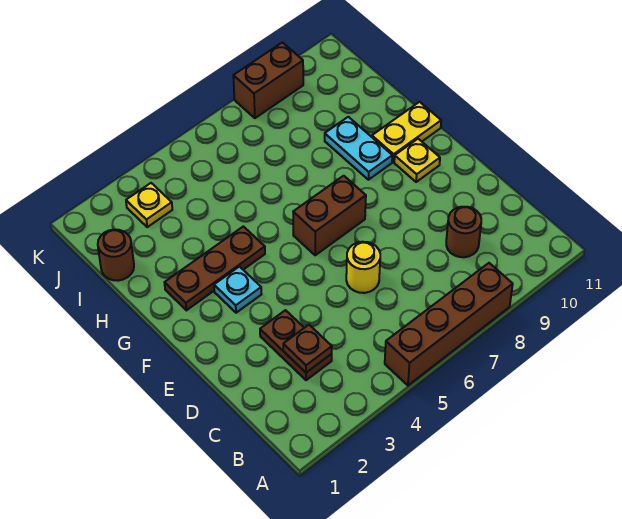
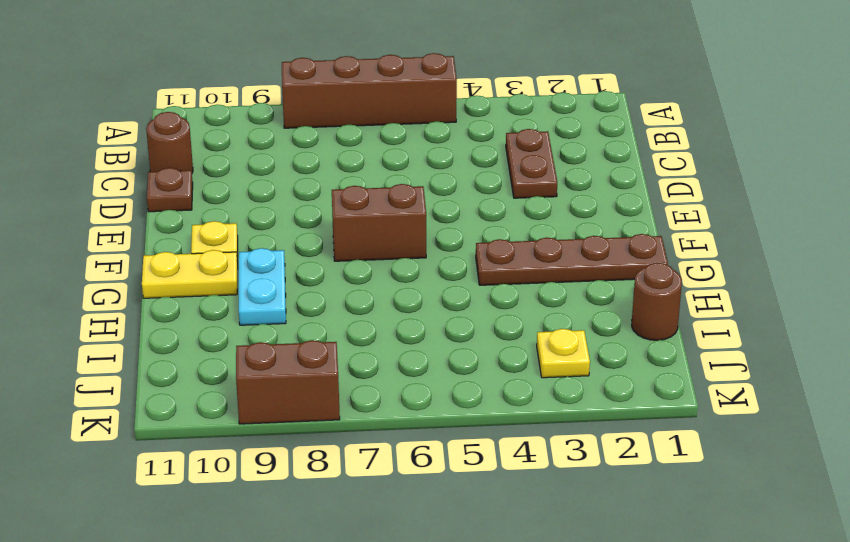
brown 1x1 plate [283,325,332,373] -> brown 1x1 plate moved to [147,168,193,212]
brown 1x1 round brick [446,207,481,257] -> brown 1x1 round brick moved to [146,112,193,173]
yellow 1x1 round brick [346,242,380,293] -> none
cyan 1x1 plate [214,267,262,313] -> none
brown 1x3 plate [165,226,265,310] -> brown 1x4 plate [476,234,668,285]

